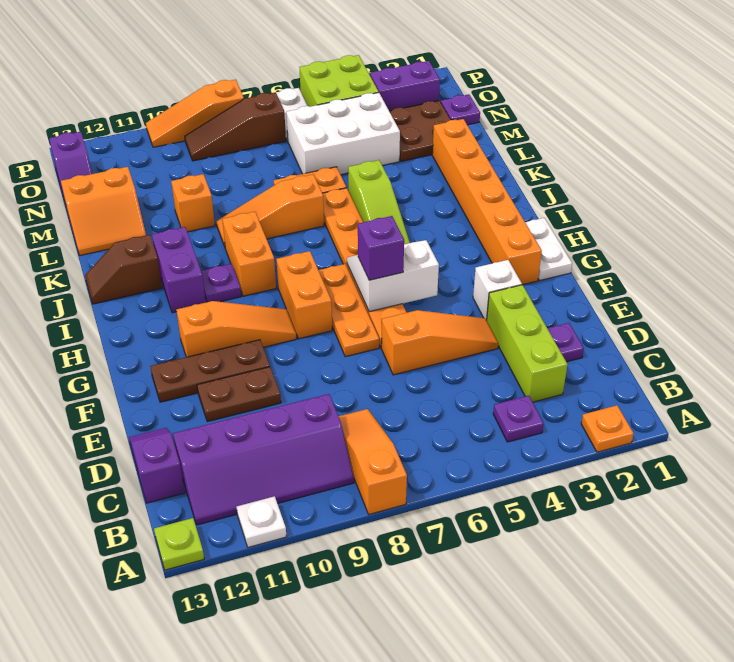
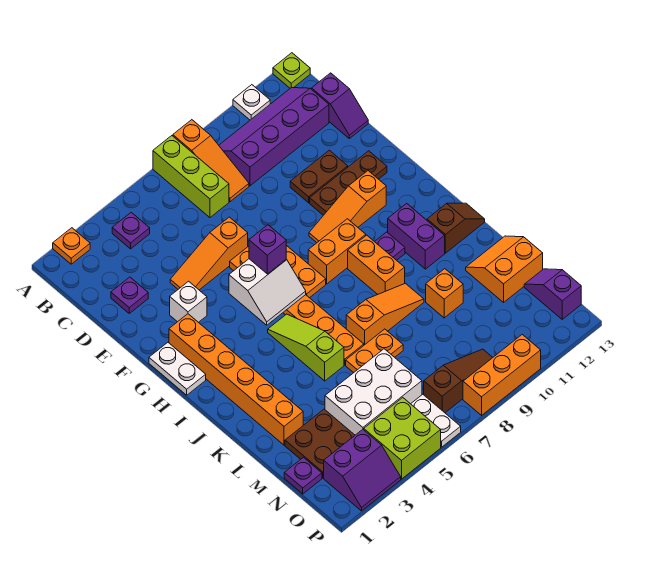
lime 1x3 brick [487,285,568,402] -> lime 1x3 brick moved to [153,136,229,217]
orange 1x2 brick [276,251,332,339] -> orange 1x2 brick turned to [308,219,366,284]
orange 1x3 slope [146,80,244,147] -> orange 1x3 brick [463,335,541,415]

